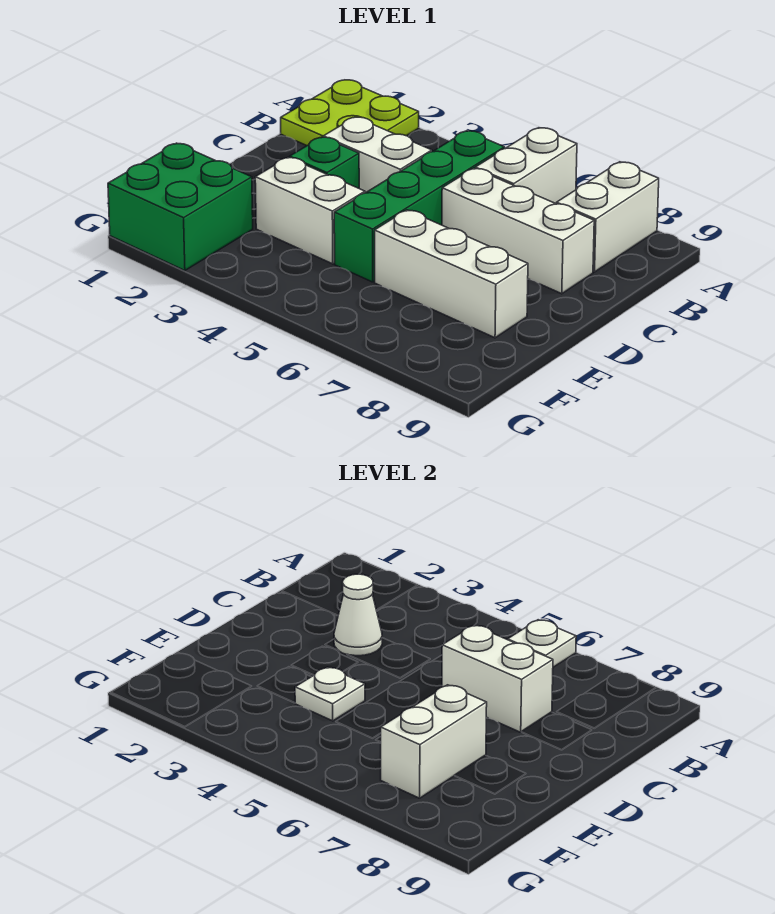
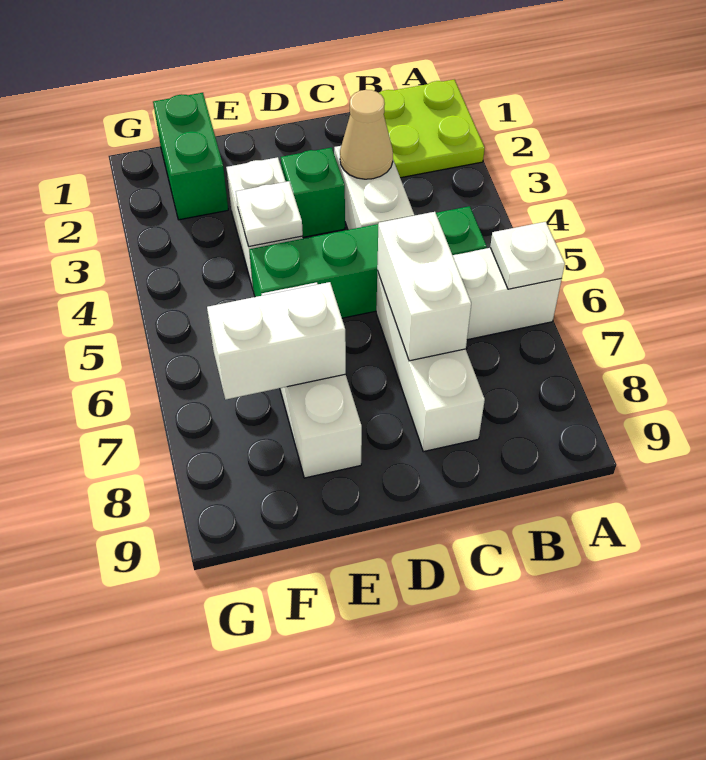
white 1x2 brick [557,162,659,272] -> none
white 1x1 cone [334,574,382,656] -> tan 1x1 cone [340,90,393,179]
green 2x2 brick [108,143,253,271] -> green 1x2 brick [153,93,228,220]

